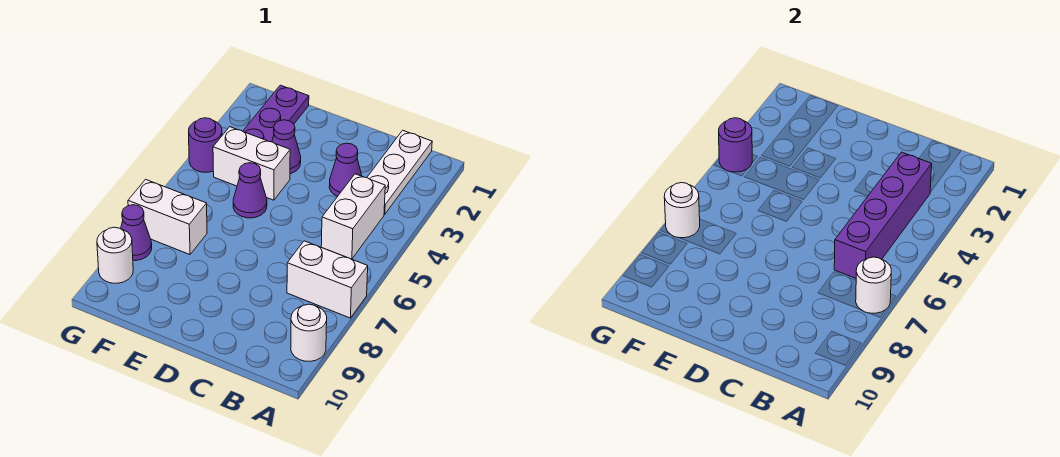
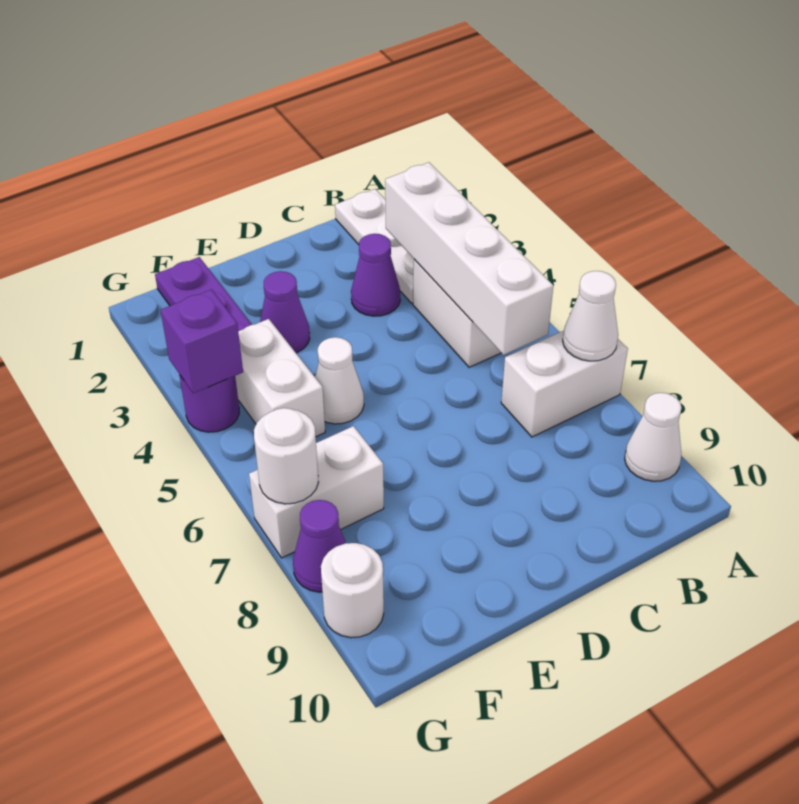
white 1x1 round brick [856,257,891,314] -> white 1x1 cone [563,271,618,361]
white 1x1 round brick [291,304,327,361] -> white 1x1 cone [625,393,682,481]
purple 1x4 brick [834,152,932,278] -> white 1x4 brick [385,162,553,355]
white 1x2 brick [213,127,290,200] -> white 1x2 brick turned to [235,319,325,437]
purple 1x1 cone [233,163,267,218] -> white 1x1 cone [315,337,364,424]
purple 1x1 round brick [719,118,752,172] -> purple 1x1 brick [161,290,243,393]

